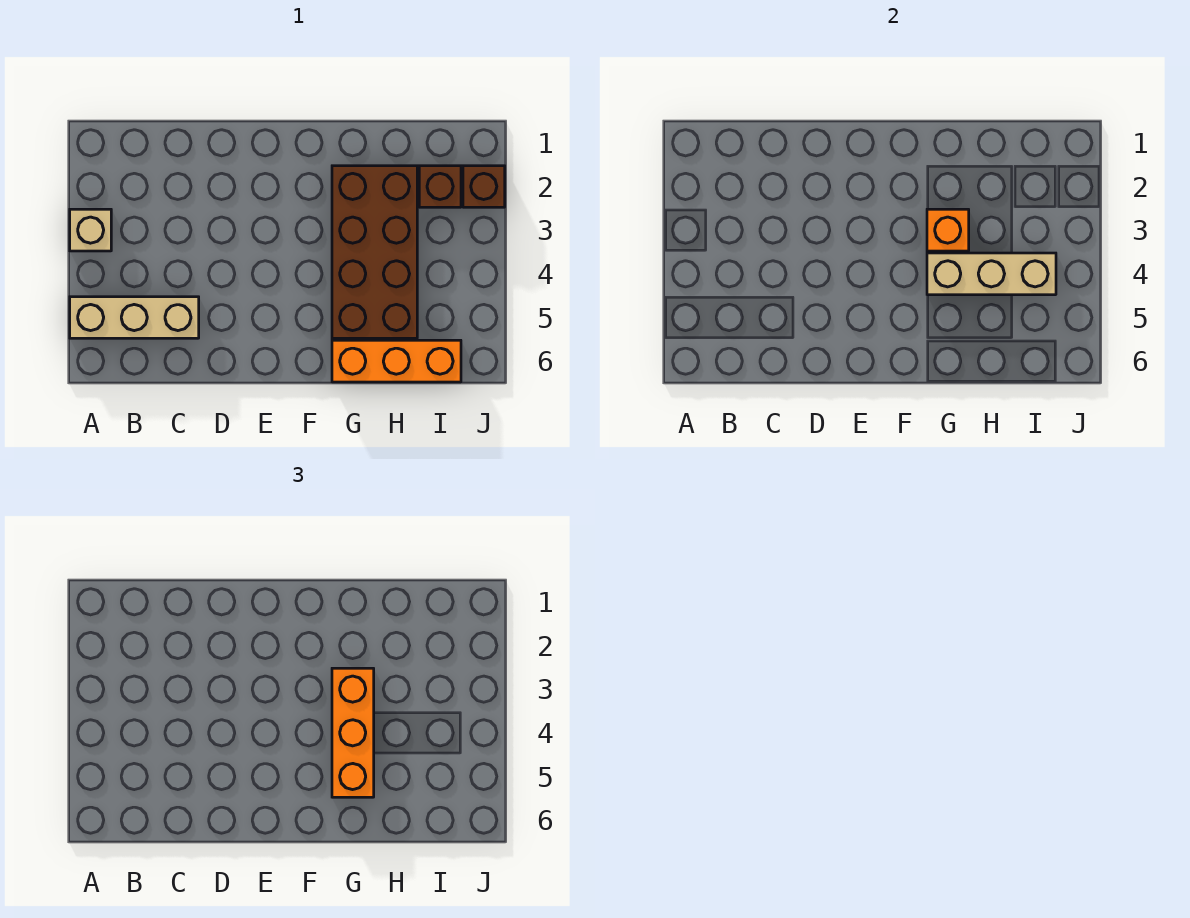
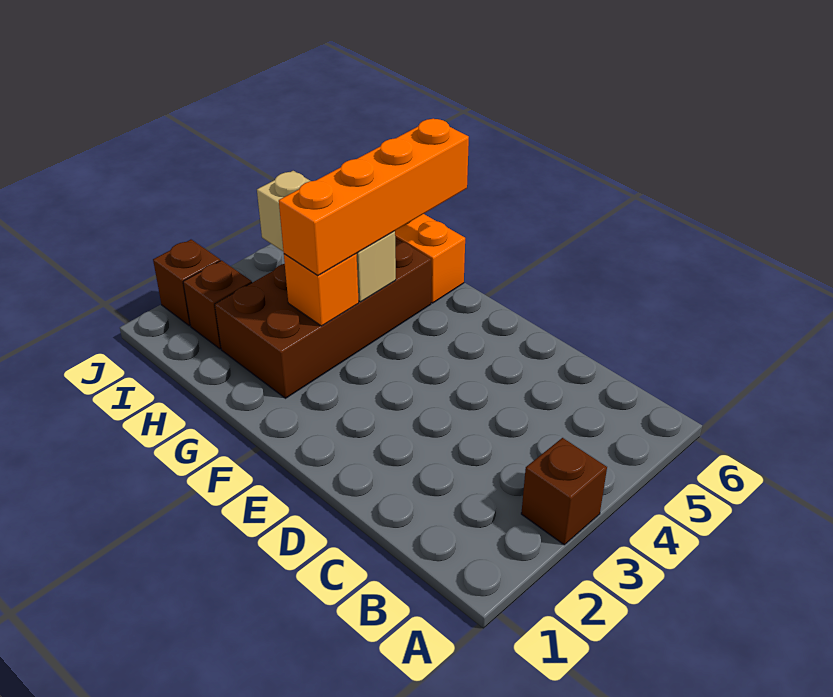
tan 1x1 brick [70,209,111,251] -> brown 1x1 brick [521,438,607,545]
tan 1x3 brick [70,297,199,338] -> none
orange 1x3 brick [332,668,374,797] -> orange 1x4 brick [279,119,469,276]

